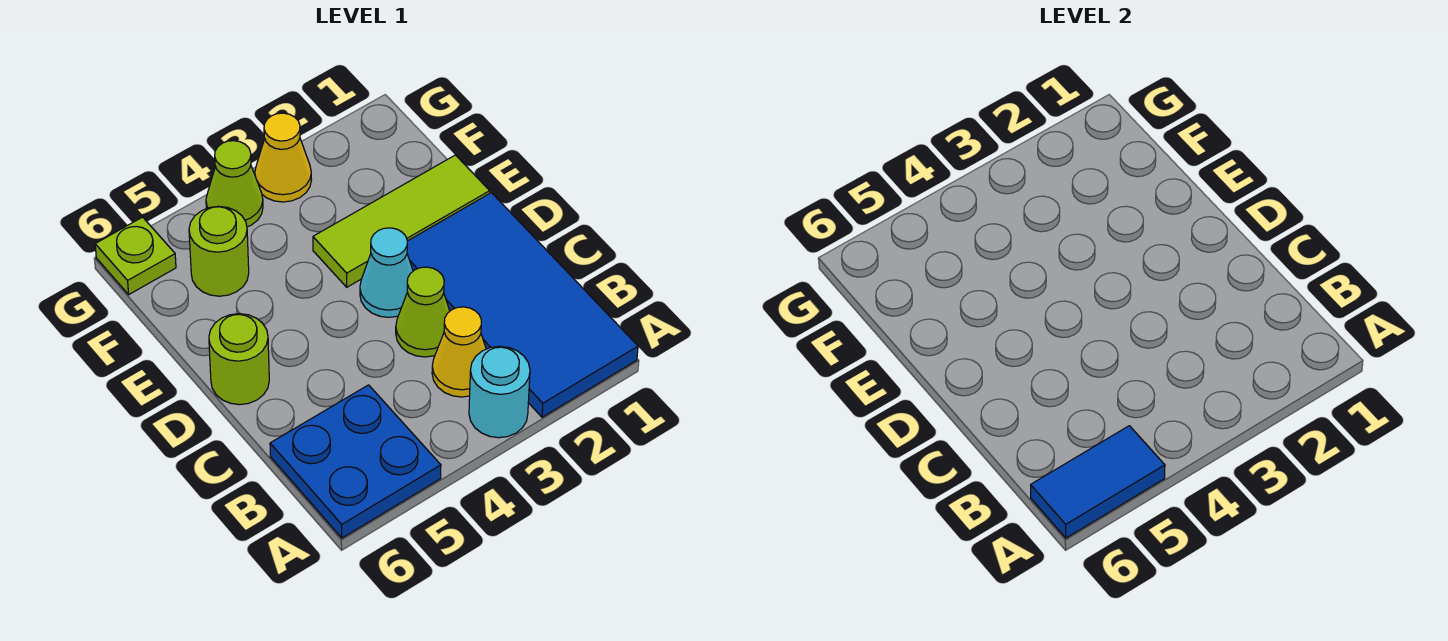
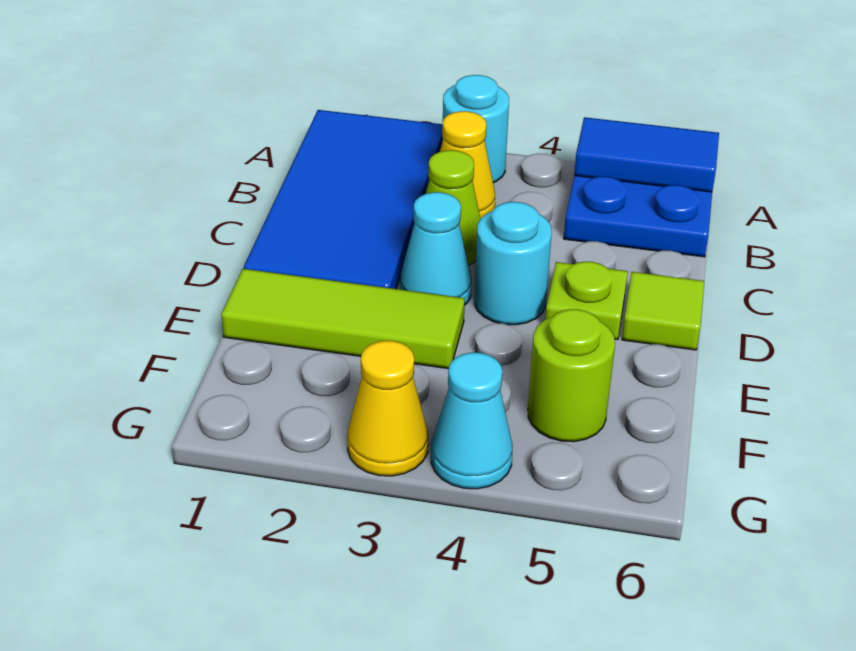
none -> cyan 1x1 round brick [474,202,552,325]
lime 1x1 round brick [209,314,269,405] -> lime 1x1 tile [622,272,704,350]
lime 1x1 cone [206,141,263,227] -> cyan 1x1 cone [431,353,512,489]
lime 1x1 plate [95,217,176,294] -> lime 1x1 plate moved to [545,262,628,340]

